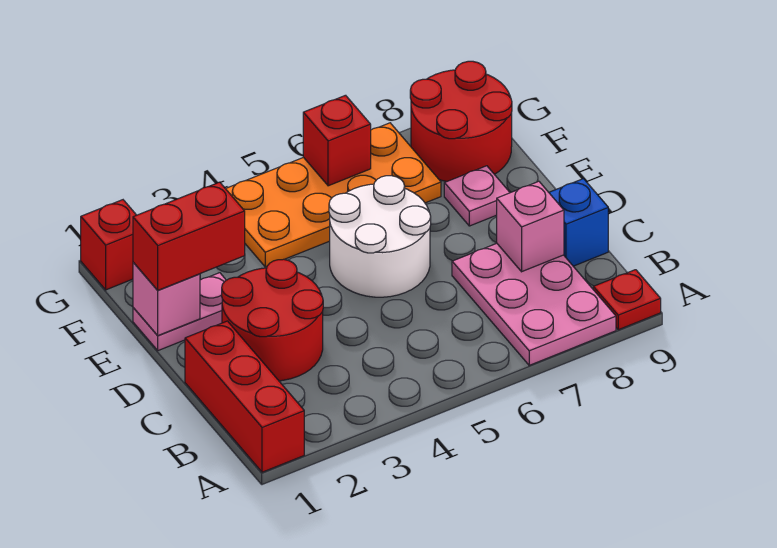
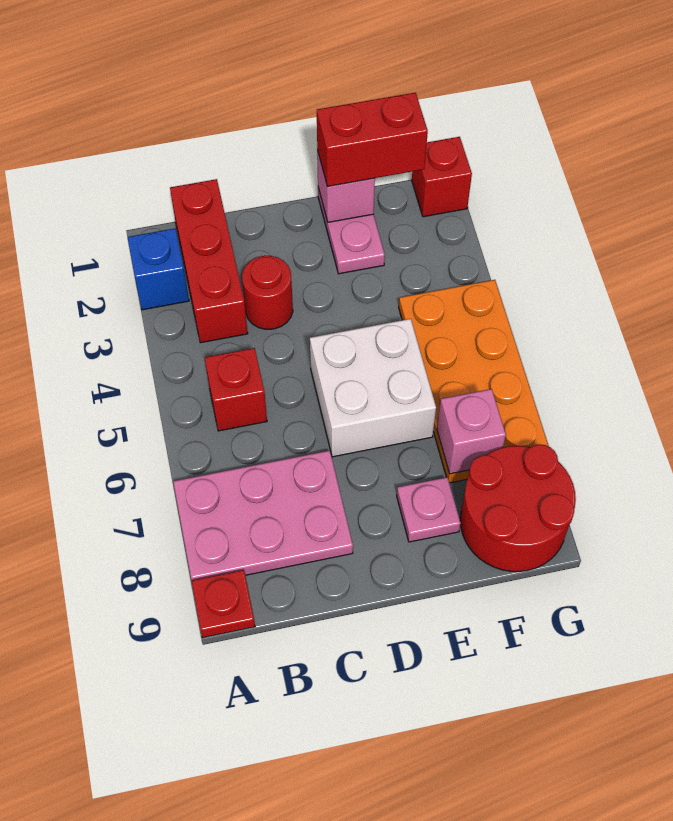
red 1x3 brick [185,321,304,472] -> red 1x3 brick turned to [170,179,248,343]
red 2x2 round brick [222,259,323,381] -> red 1x1 round brick [242,256,293,329]
pink 1x1 brick [497,181,564,272] -> pink 1x1 brick moved to [437,389,506,474]
blue 1x1 brick [549,179,608,266] -> blue 1x1 brick moved to [127,228,189,310]
white 2x2 round brick [329,176,431,297] -> white 2x2 brick [310,319,436,457]
red 1x2 brick [133,182,245,290] -> red 1x2 brick turned to [317,93,428,187]
red 1x1 brick [303,95,371,186] -> red 1x1 brick moved to [205,348,267,431]

